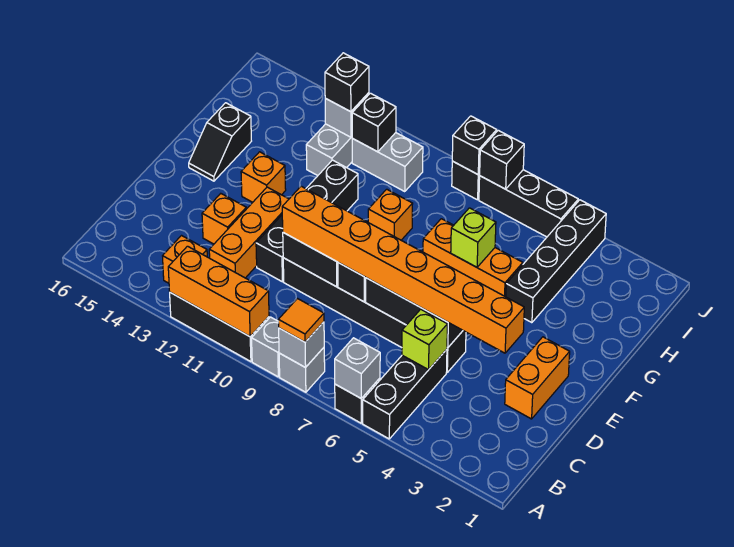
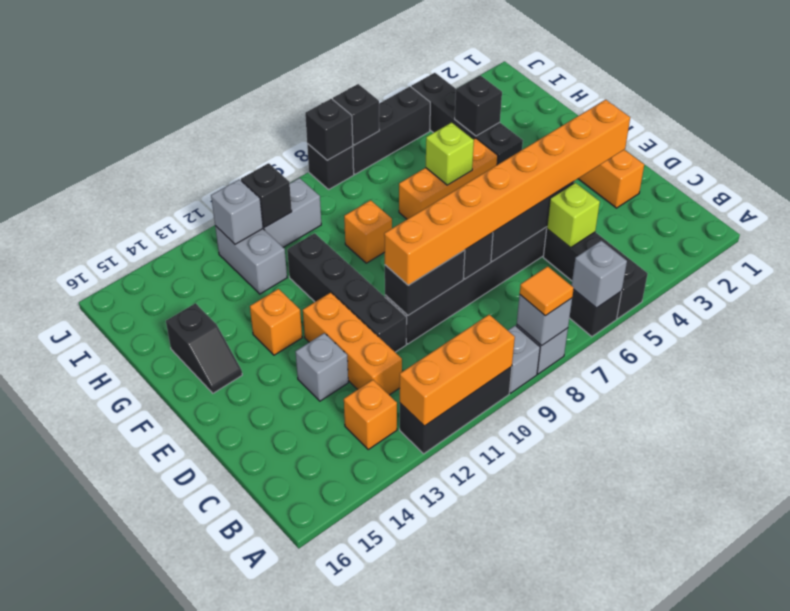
orange 1x1 brick [202,194,246,244] -> grey 1x1 brick [295,333,348,401]
black 1x1 brick [325,53,369,112] -> black 1x1 brick moved to [455,75,502,136]

